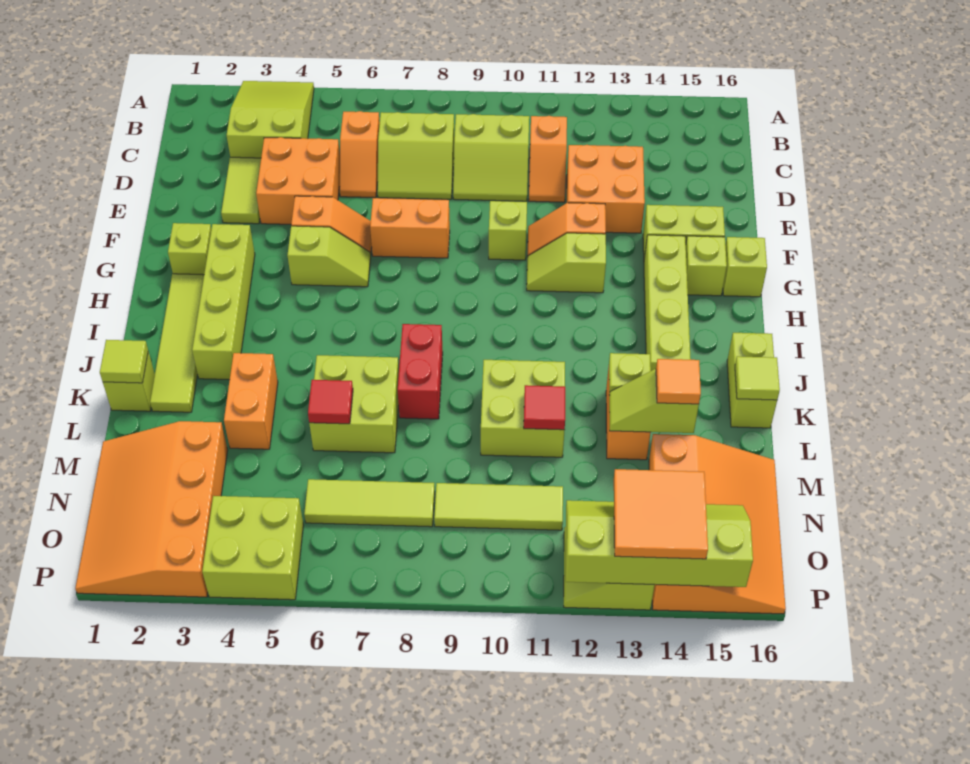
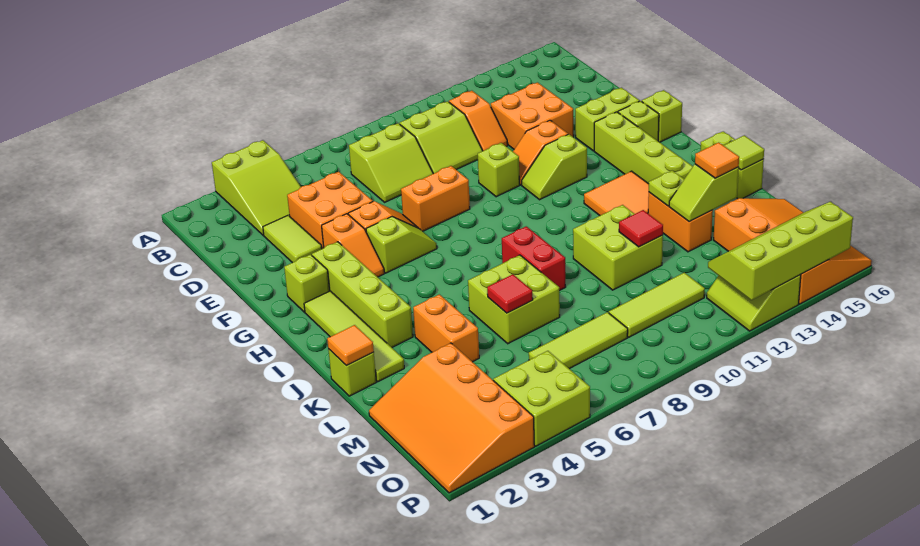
lime 2x3 slope [227,81,314,158] -> lime 2x3 slope turned to [212,140,301,235]
orange 1x2 slope [340,111,380,198] -> orange 1x2 slope moved to [322,214,384,277]
lime 1x1 tile [100,340,148,383] -> orange 1x1 tile [327,325,374,366]
orange 2x2 tile [614,469,708,559] -> orange 2x2 tile moved to [584,171,649,215]

